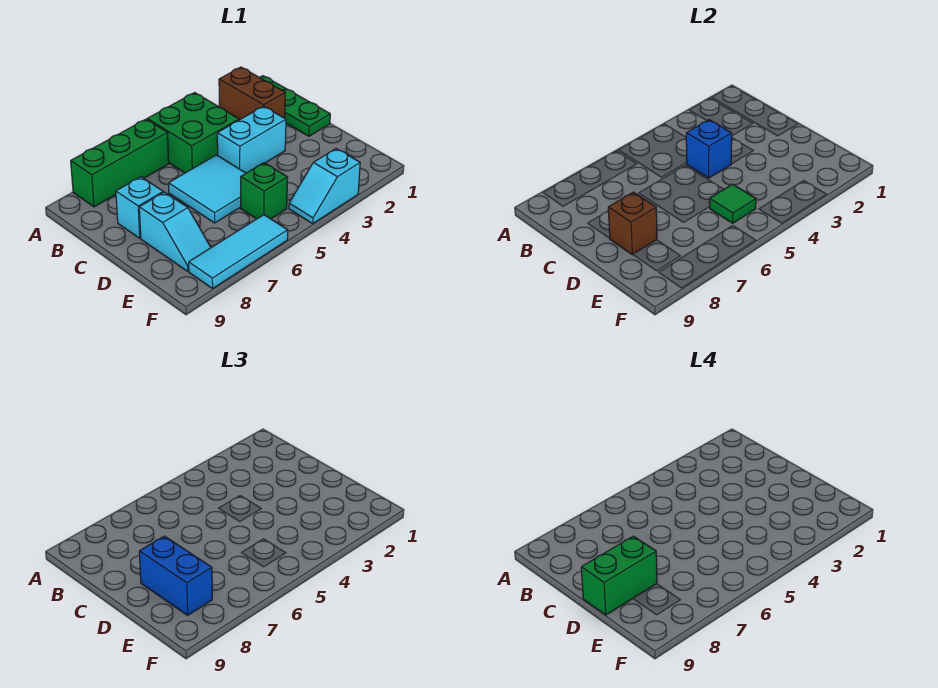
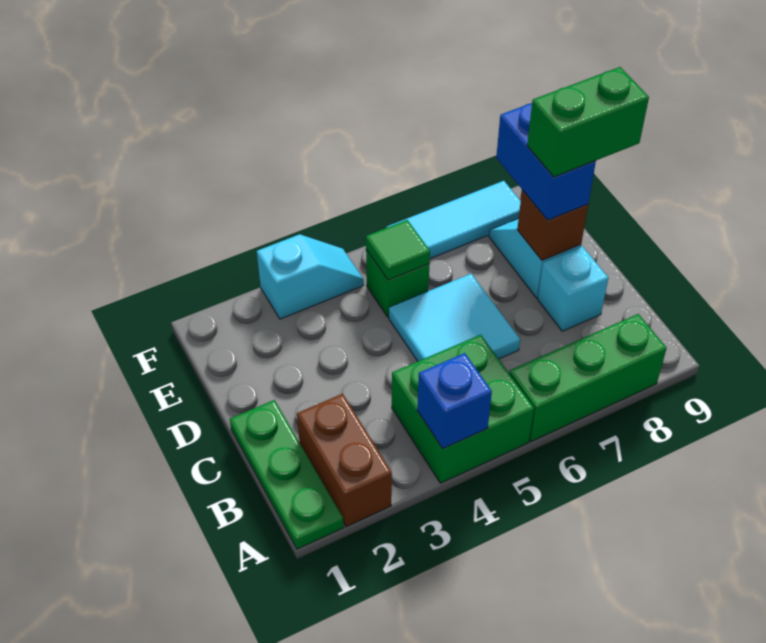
cyan 1x2 brick [217,106,286,173] -> none
blue 1x1 brick [686,120,732,178] -> blue 1x1 brick moved to [417,353,492,449]

